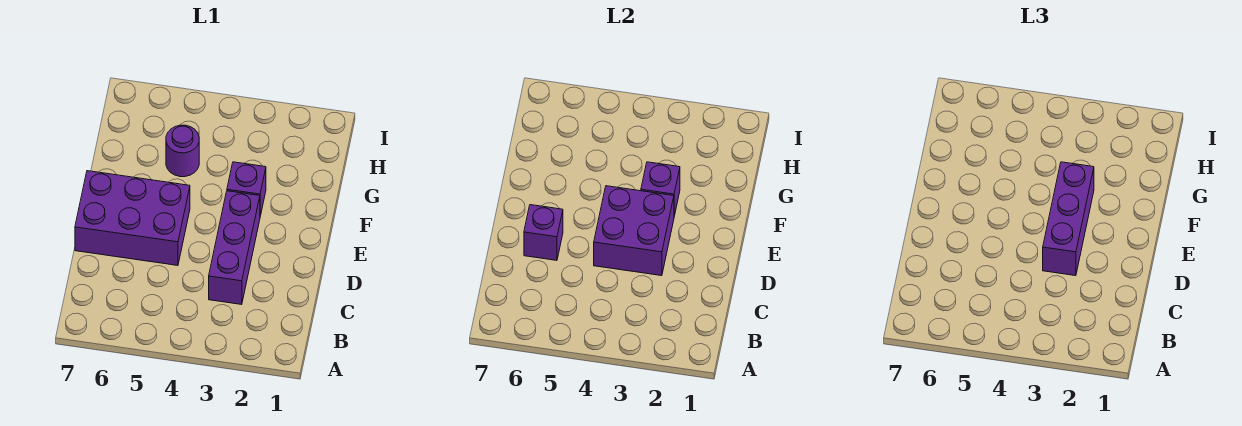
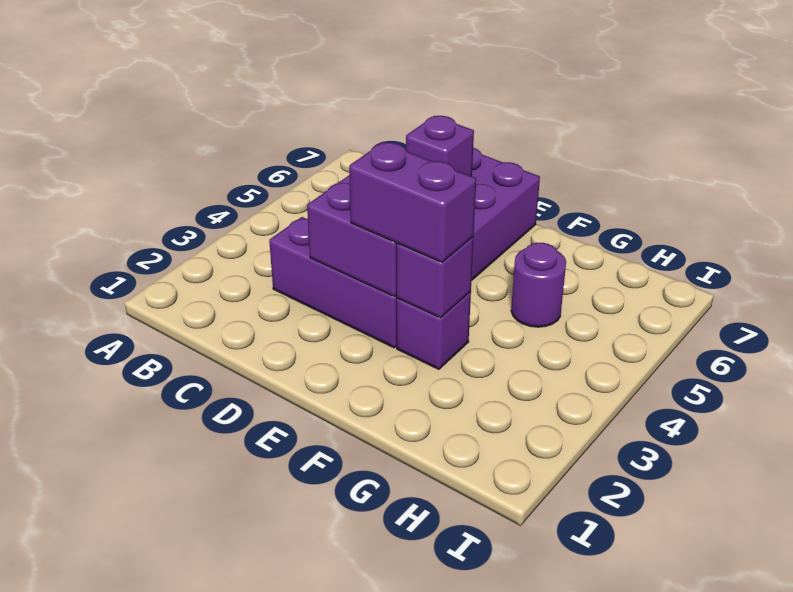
purple 1x3 brick [1043,162,1094,276] -> purple 1x2 brick [349,142,476,262]

